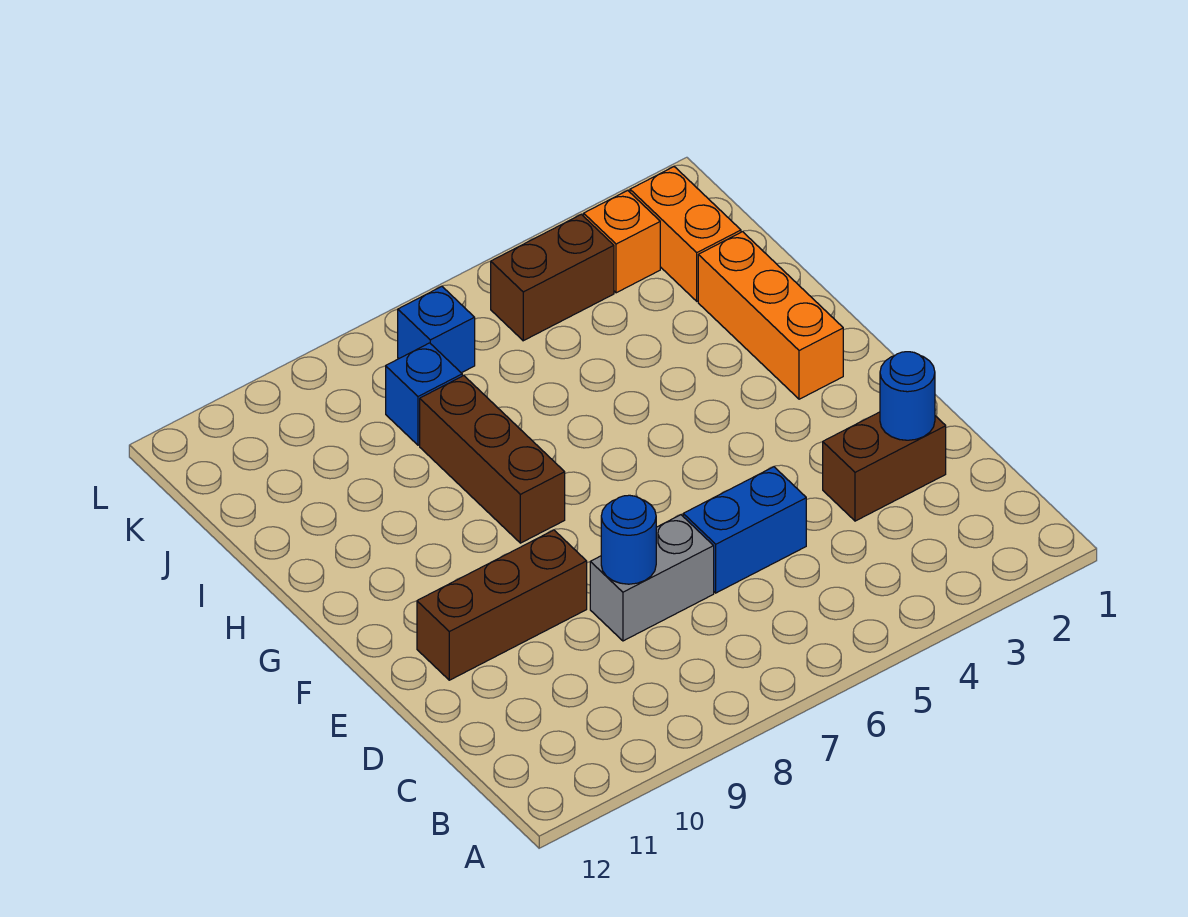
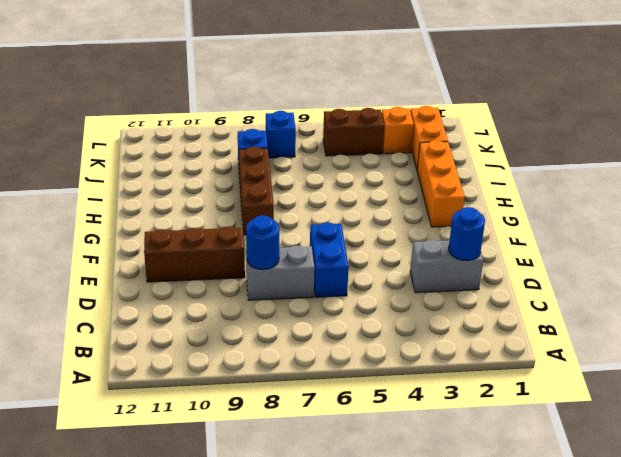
brown 1x2 brick [823,412,946,521] -> grey 1x2 brick [410,240,483,293]
blue 1x2 brick [683,467,806,593] -> blue 1x2 brick turned to [310,222,349,297]

